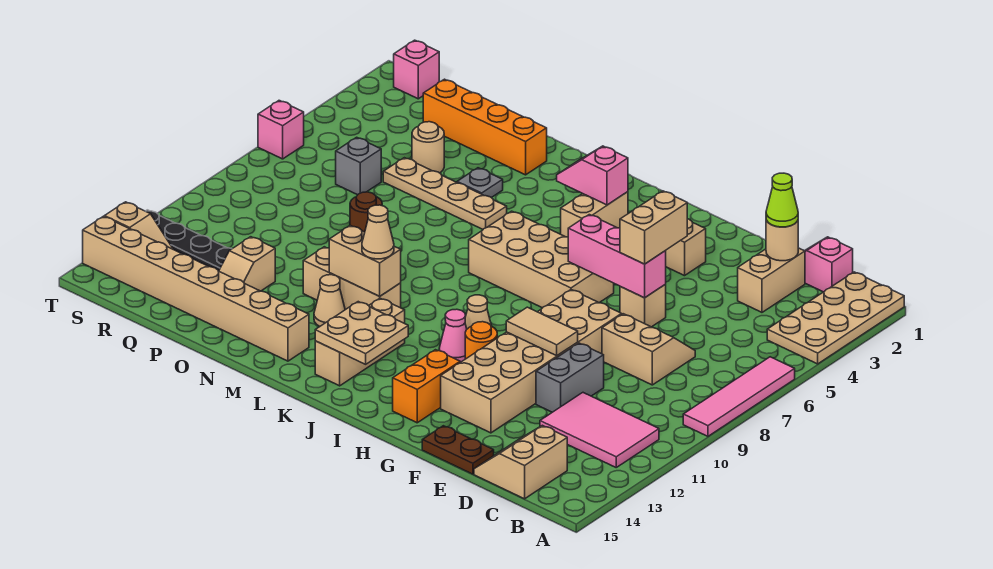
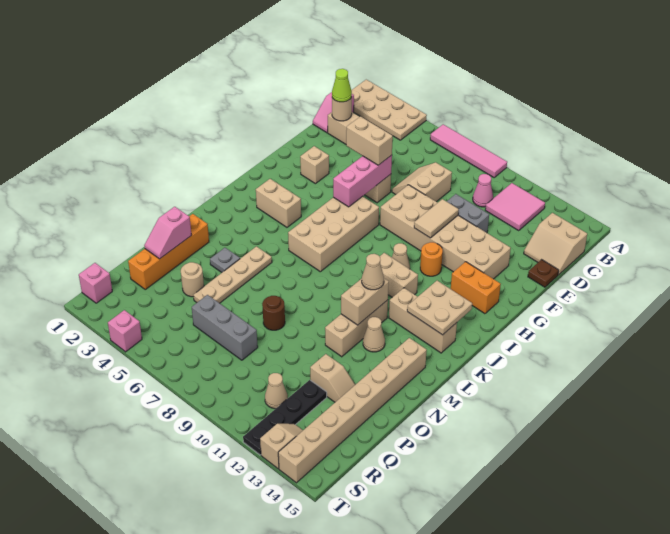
pink 2x3 tile [540,393,659,467] -> pink 2x2 tile [485,183,545,230]
brown 1x2 plate [422,426,494,474] -> brown 1x1 plate [528,260,559,287]
pink 1x1 cone [439,309,467,362] -> pink 1x1 cone moved to [473,174,493,207]
pink 1x2 slope [557,146,628,205] -> pink 1x2 slope moved to [144,207,191,259]
none -> tan 1x2 brick [380,253,418,297]
grey 1x1 brick [336,137,381,195] -> grey 1x3 brick [192,295,258,360]
none -> tan 1x1 cone [265,373,288,409]
pink 1x1 brick [258,101,304,159] -> pink 1x1 brick moved to [108,310,142,352]

